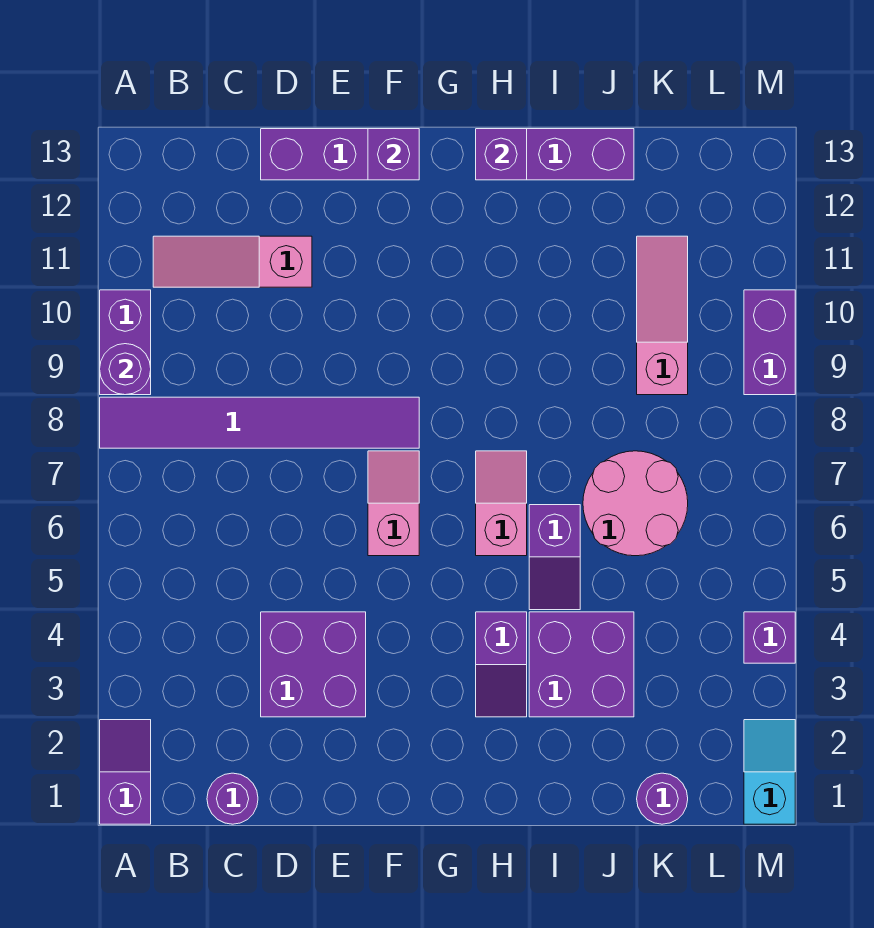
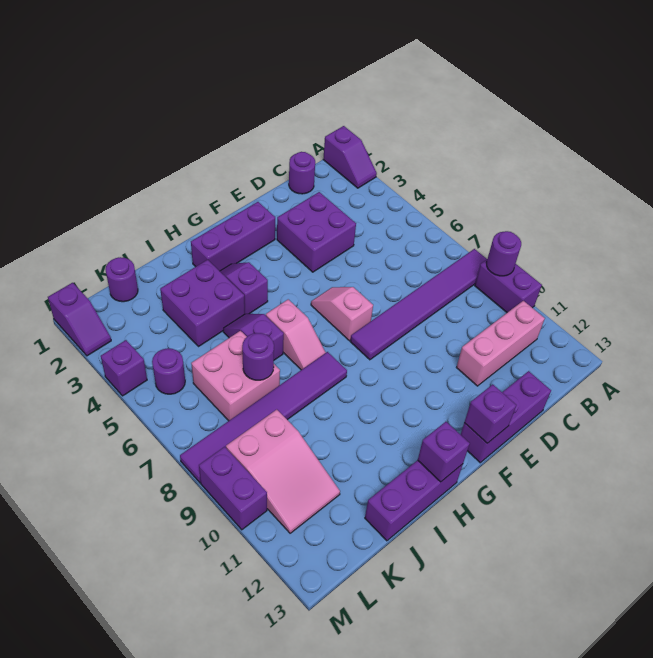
pink 1x3 slope [153,236,312,287] -> pink 1x3 brick [457,301,545,386]
none -> purple 1x3 brick [191,202,275,271]
pink 1x2 slope [368,451,419,556] -> pink 1x2 slope turned to [311,287,373,341]
none -> purple 1x6 tile [180,352,347,483]
pink 2x2 round brick [583,451,688,556] -> pink 2x2 brick [191,331,280,421]
none -> purple 1x1 round brick [242,333,274,380]
pink 1x3 slope [637,236,688,395] -> pink 2x3 slope [226,410,340,533]
none -> purple 1x1 round brick [152,348,185,394]
cyan 1x2 slope [744,720,795,824] -> purple 1x2 slope [48,283,111,356]

